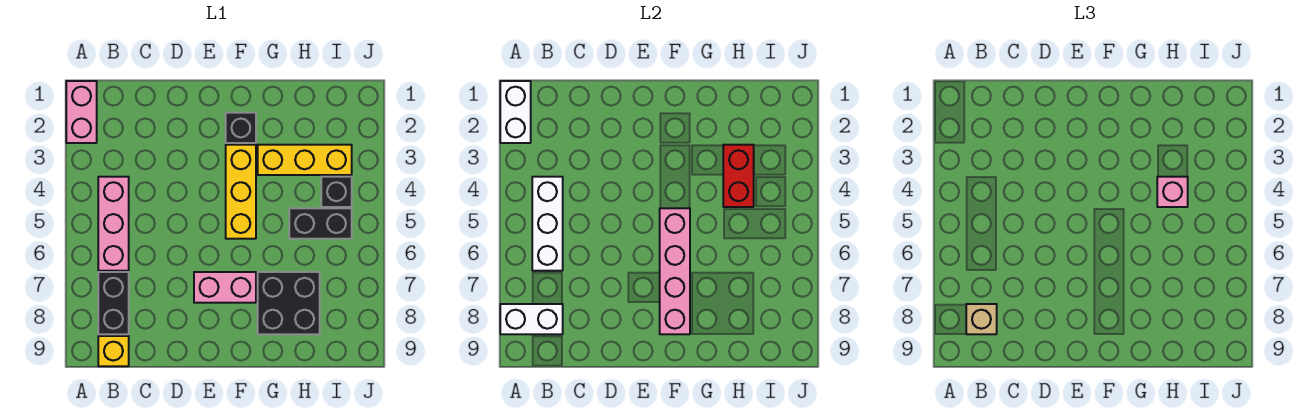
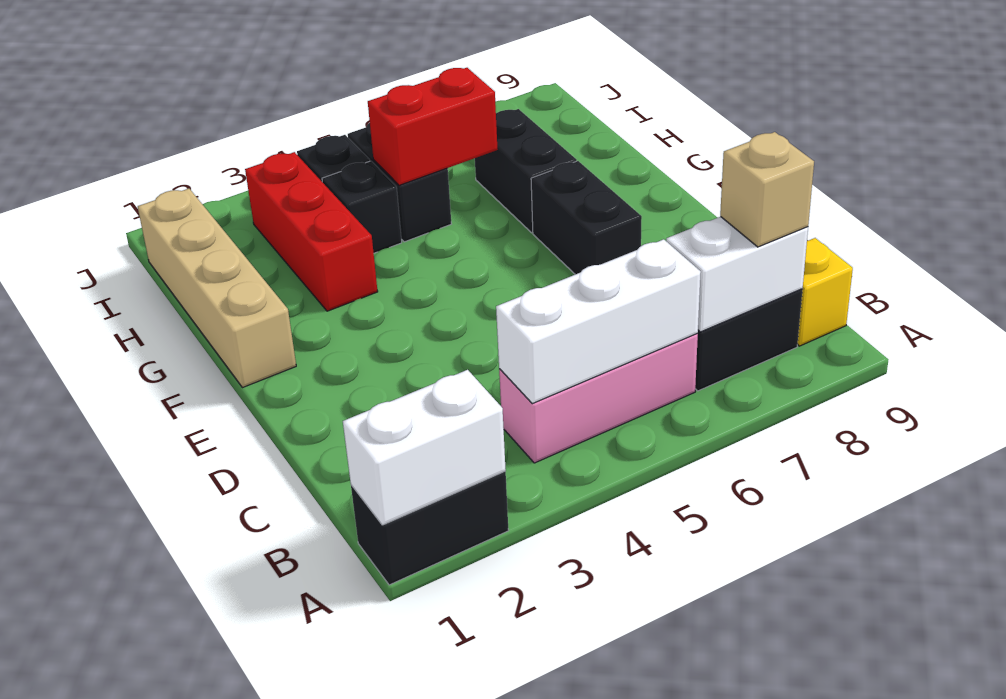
pink 1x2 brick [66,81,97,143] -> black 1x2 brick [351,471,509,585]
white 1x2 brick [500,304,563,334] -> white 1x2 brick turned to [666,217,808,332]
pink 1x2 brick [194,272,256,303] -> black 1x2 brick [531,161,642,274]
none -> tan 1x4 brick [138,189,296,388]
black 1x1 brick [226,113,256,143] -> black 1x1 brick moved to [322,161,402,253]
yellow 1x3 brick [226,145,256,239] -> none
pink 1x4 brick [660,208,690,334] -> none
yellow 1x3 brick [258,145,352,175] -> red 1x3 brick [245,152,378,311]
black 2x2 brick [258,272,320,334] -> black 1x2 brick [475,109,577,233]
red 1x2 brick [723,145,754,207] -> red 1x2 brick moved to [368,68,498,185]
pink 1x1 brick [1157,177,1188,207] -> none

